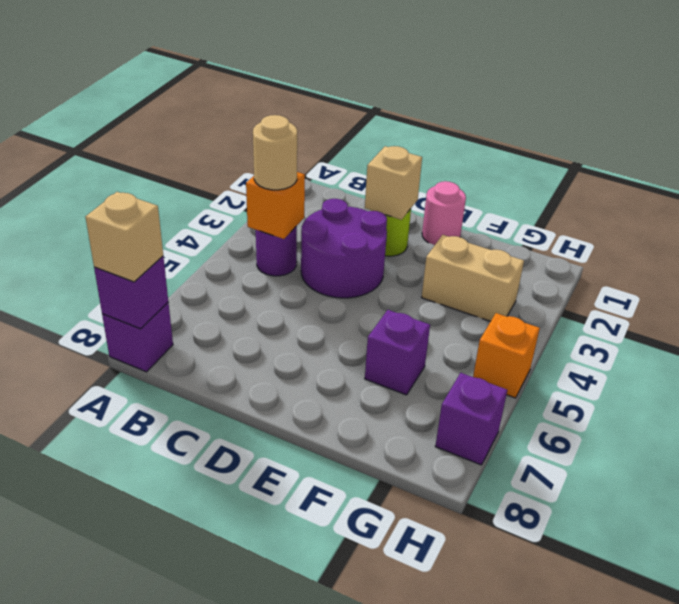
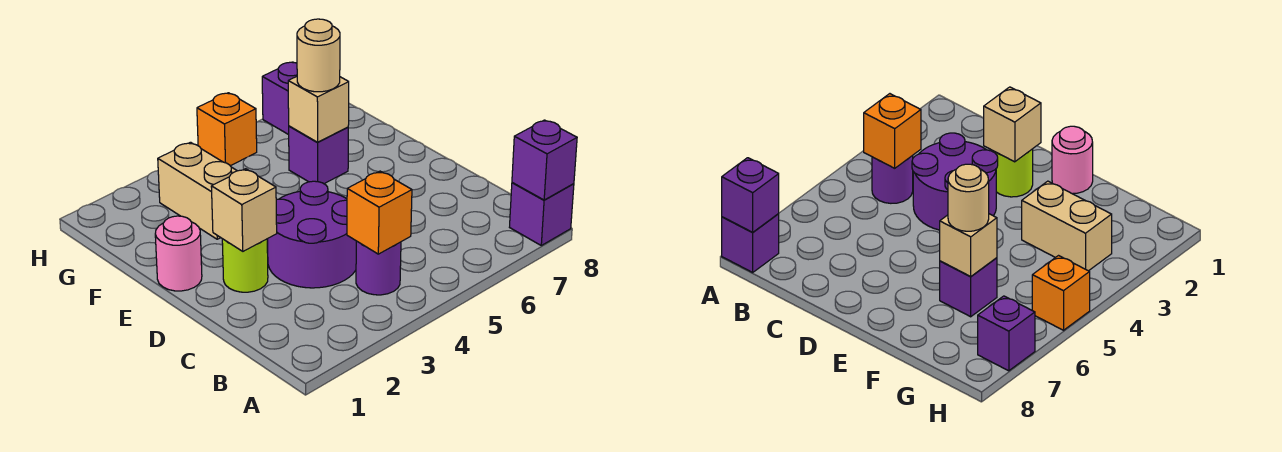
tan 1x1 brick [85,192,163,282] -> tan 1x1 brick moved to [288,77,349,142]
tan 1x1 round brick [253,115,297,190] -> tan 1x1 round brick moved to [297,19,340,92]

